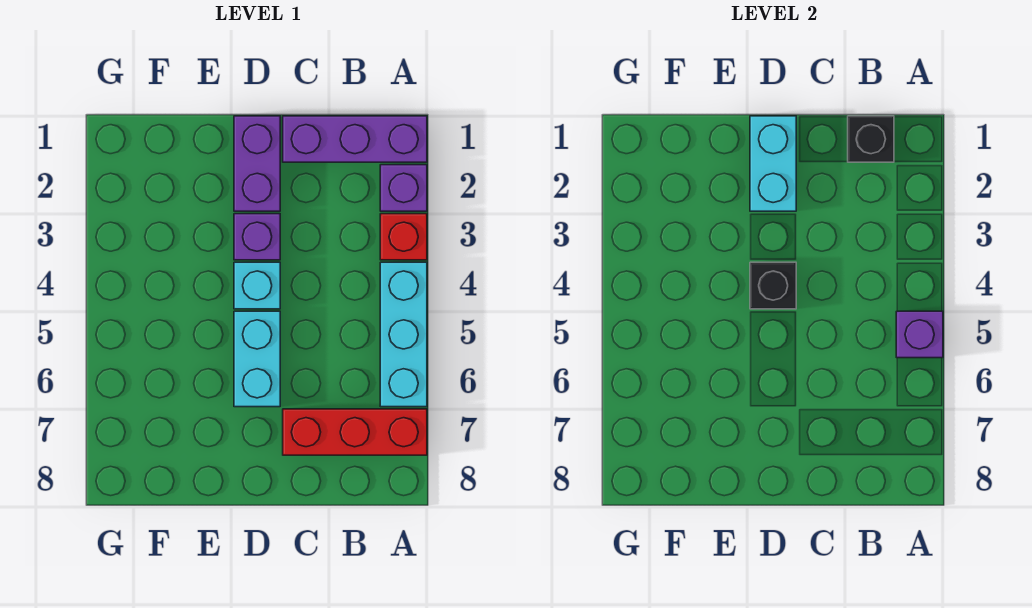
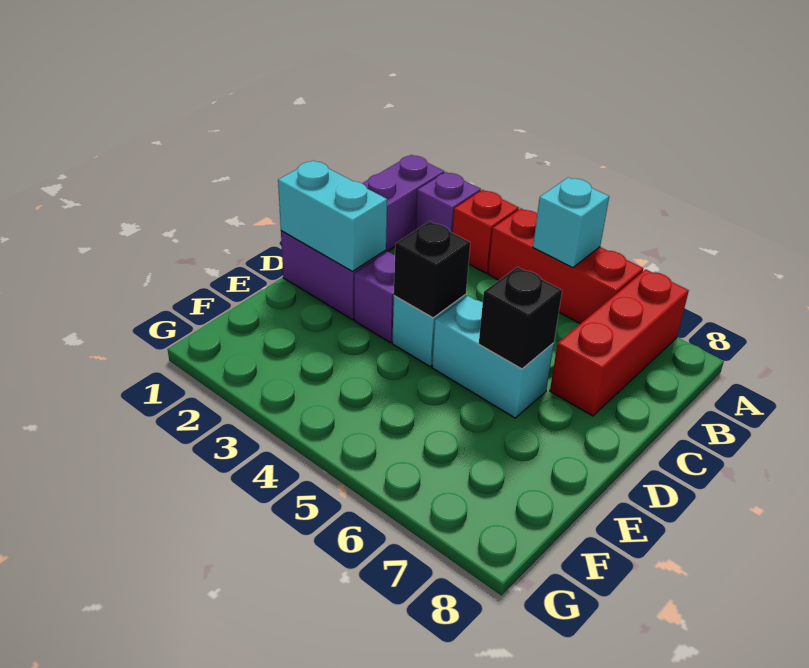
cyan 1x3 brick [380,262,427,407] -> red 1x3 brick [488,208,643,324]
purple 1x1 brick [896,311,943,358] -> cyan 1x1 brick [533,177,609,268]
black 1x1 brick [848,116,894,162] -> black 1x1 brick moved to [479,267,562,369]

